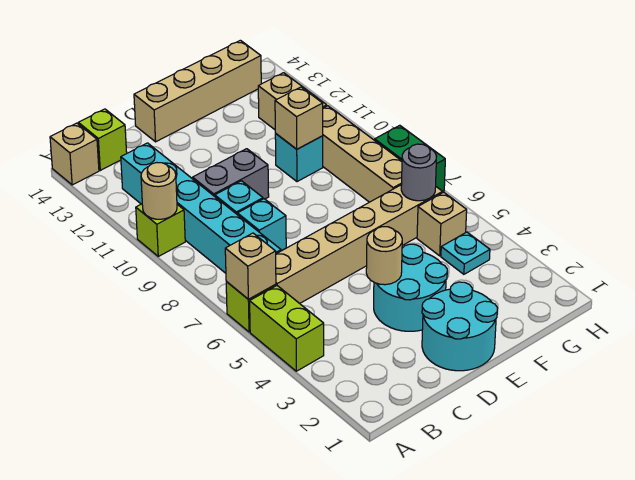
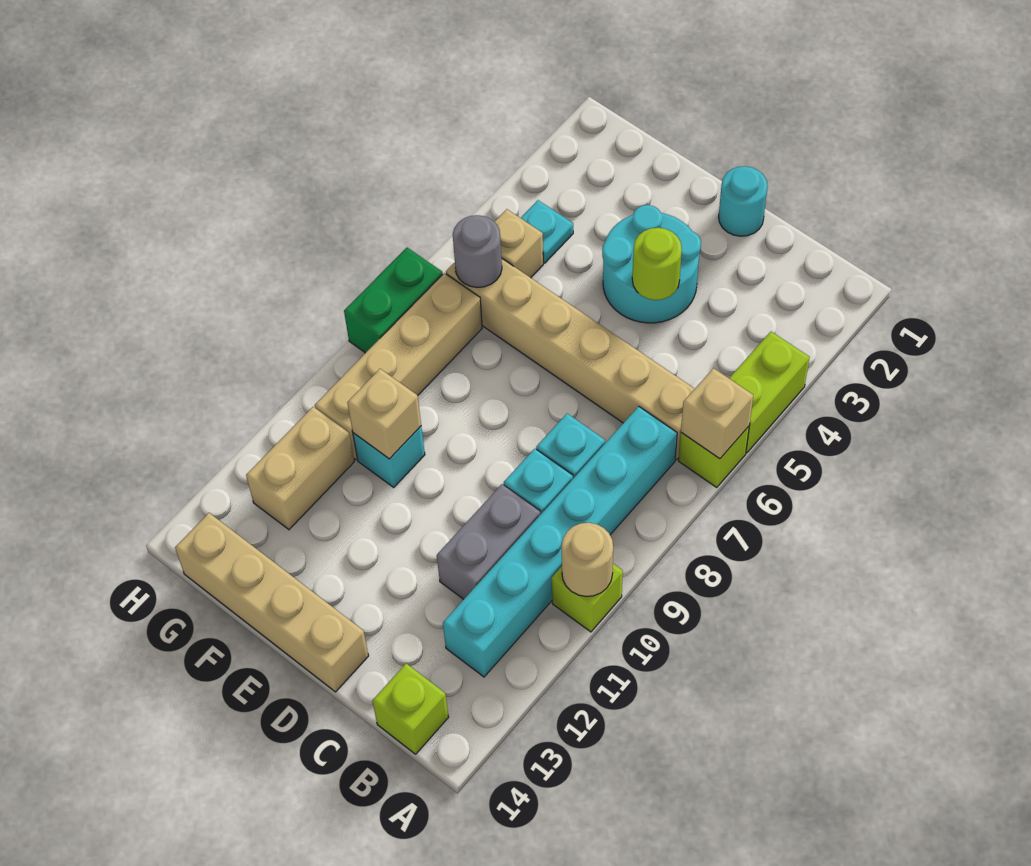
tan 1x1 brick [50,123,99,185] -> none
grey 1x2 brick [193,149,269,199] -> grey 1x2 brick turned to [437,484,540,599]
cyan 2x2 round brick [422,282,497,371] -> cyan 1x1 round brick [719,166,768,236]
tan 1x1 round brick [366,227,402,285] -> lime 1x1 round brick [632,228,682,300]

